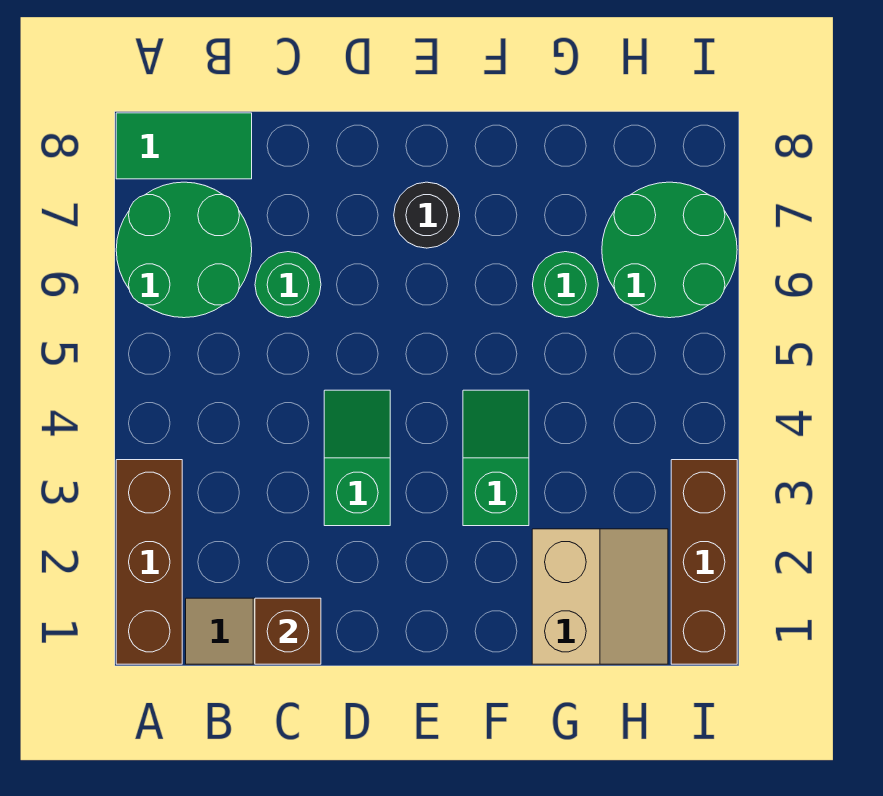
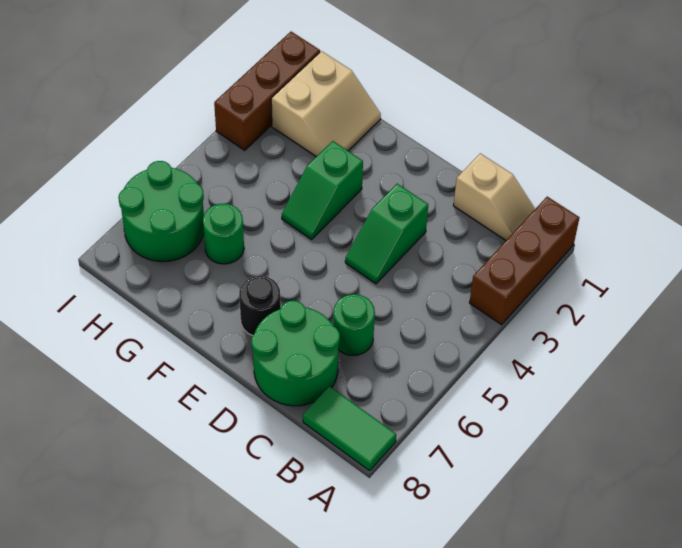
green 2x2 round brick [116,182,252,318] -> green 2x2 round brick moved to [251,301,340,406]
brown 1x1 brick [255,598,321,664] -> none
tan 2x2 slope [532,529,668,664] -> tan 2x2 slope turned to [271,51,381,157]

